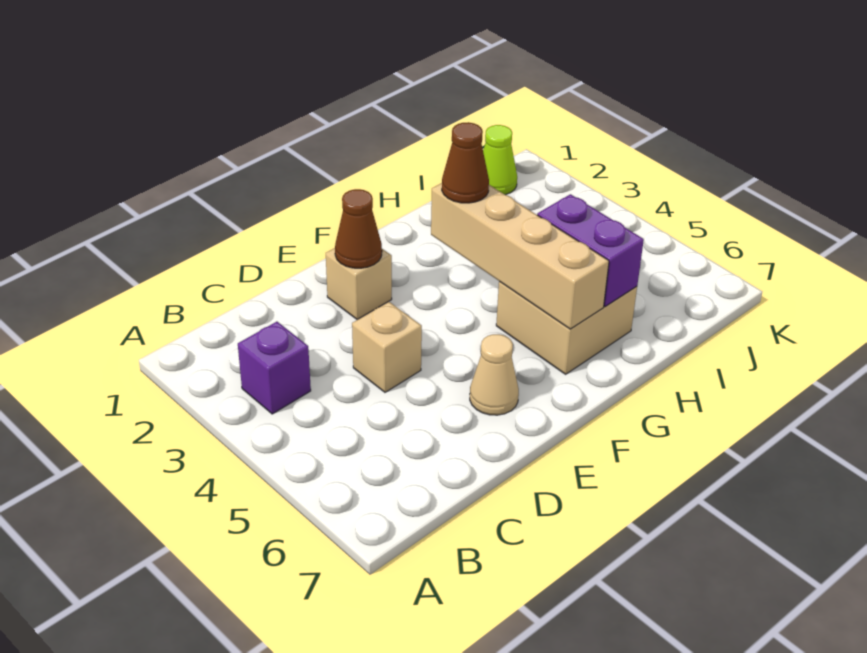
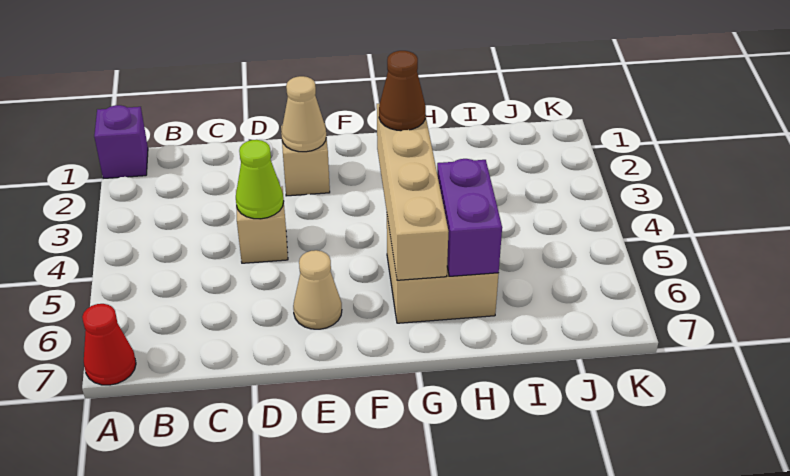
none -> red 1x1 cone [82,304,136,385]
purple 1x1 brick [238,322,311,414] -> purple 1x1 brick moved to [94,105,148,179]
brown 1x1 cone [335,189,382,268] -> tan 1x1 cone [281,76,326,152]
lime 1x1 cone [483,125,517,195] -> lime 1x1 cone moved to [236,140,284,219]

